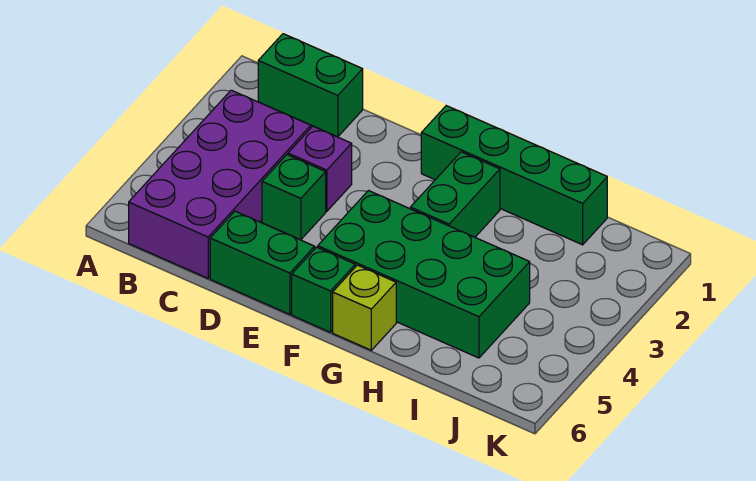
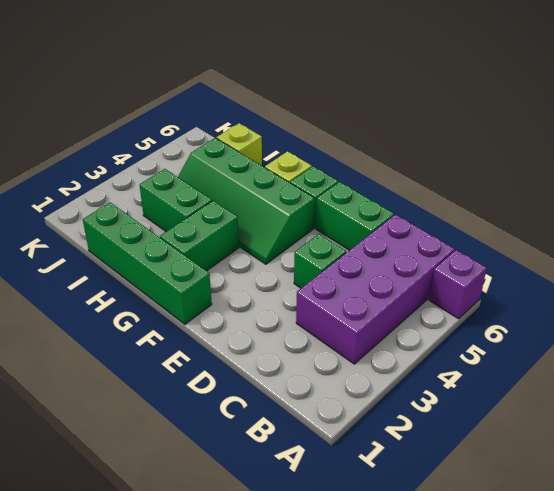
green 1x2 brick [258,34,363,137] -> green 1x2 brick moved to [140,169,212,231]
purple 1x1 brick [288,126,352,211] -> purple 1x1 brick moved to [429,250,487,319]
green 2x4 brick [318,191,530,358] -> green 2x4 slope [178,138,315,264]
none -> lime 1x1 brick [217,123,262,166]

